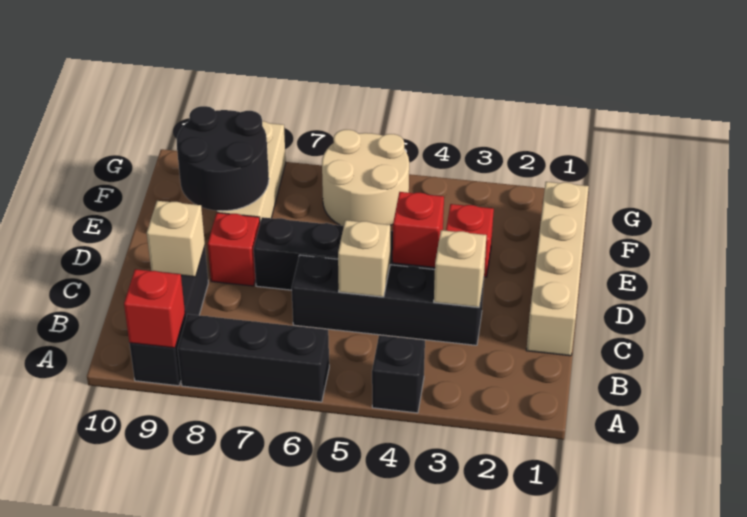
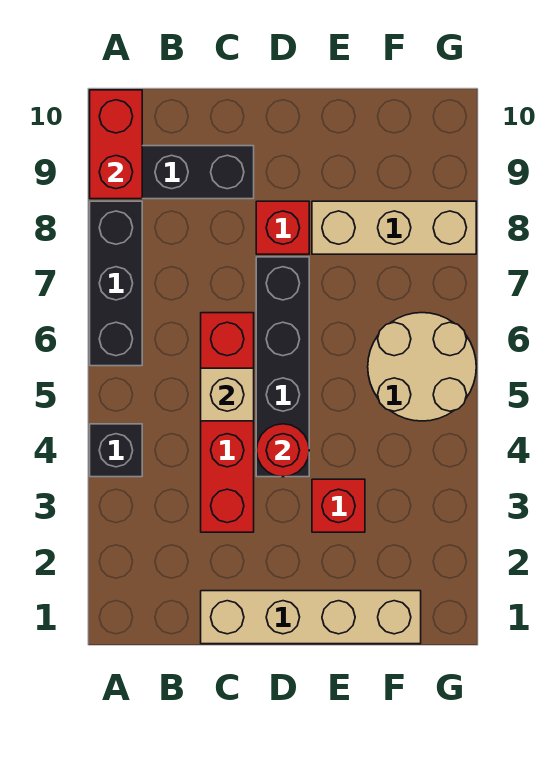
red 1x1 brick [124,269,185,348] -> red 1x2 brick [90,90,142,199]
black 1x4 brick [292,255,484,345] -> red 1x4 brick [201,313,254,532]
tan 1x1 brick [434,230,486,307] -> none
tan 1x1 brick [147,201,205,277] -> none
red 1x1 brick [393,192,444,267] -> red 1x1 round brick [256,424,309,477]
black 2x2 round brick [177,106,269,211] -> none

